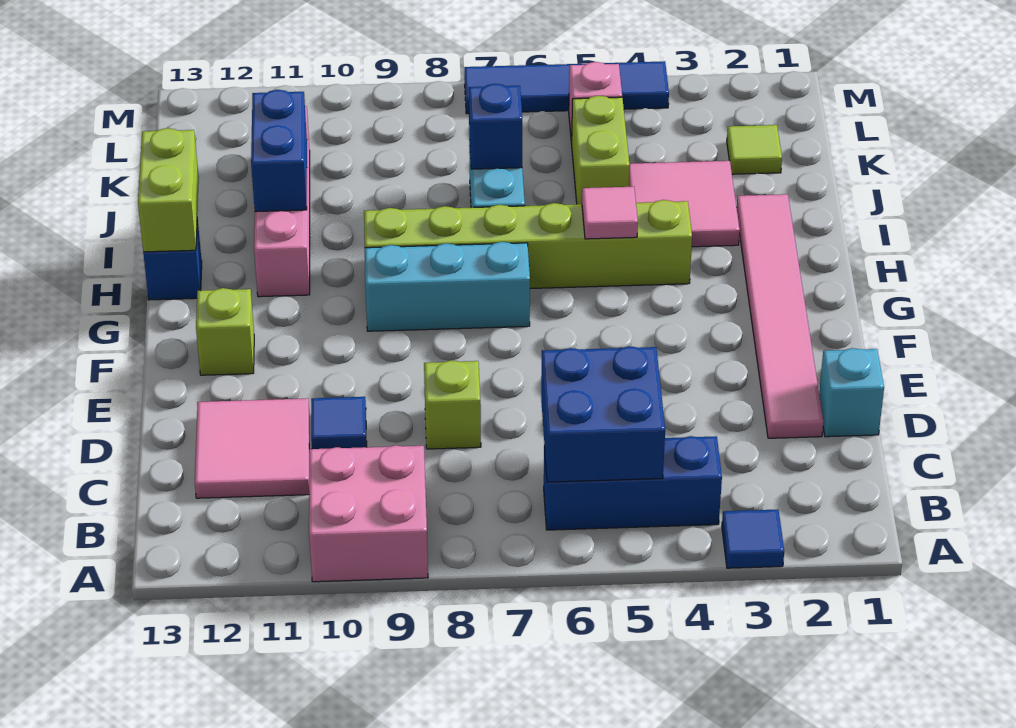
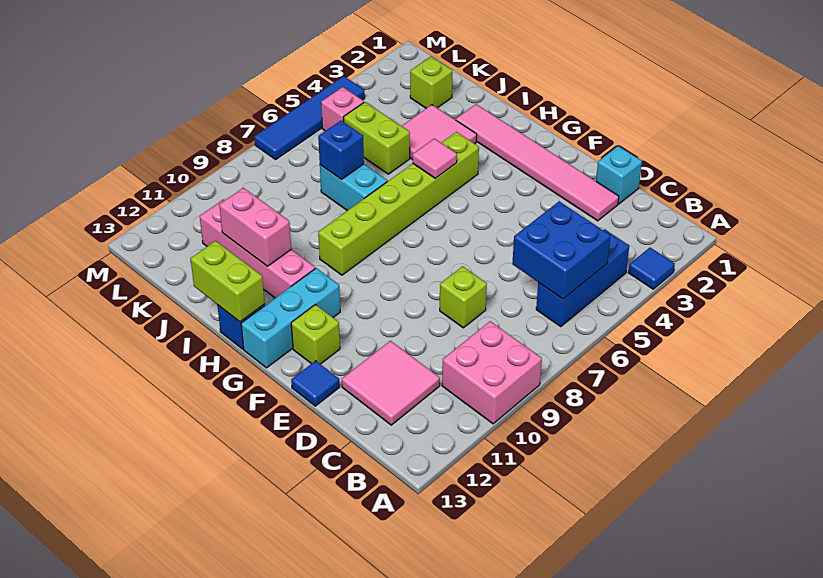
blue 1x1 tile [311,397,367,449] -> blue 1x1 tile moved to [291,361,340,406]
cyan 1x3 brick [365,242,530,331] -> cyan 1x3 brick moved to [241,268,340,368]
blue 1x2 brick [251,90,307,212] -> pink 1x2 brick [219,188,291,266]
lime 1x1 tile [727,125,782,174] -> lime 1x1 brick [410,57,453,108]

